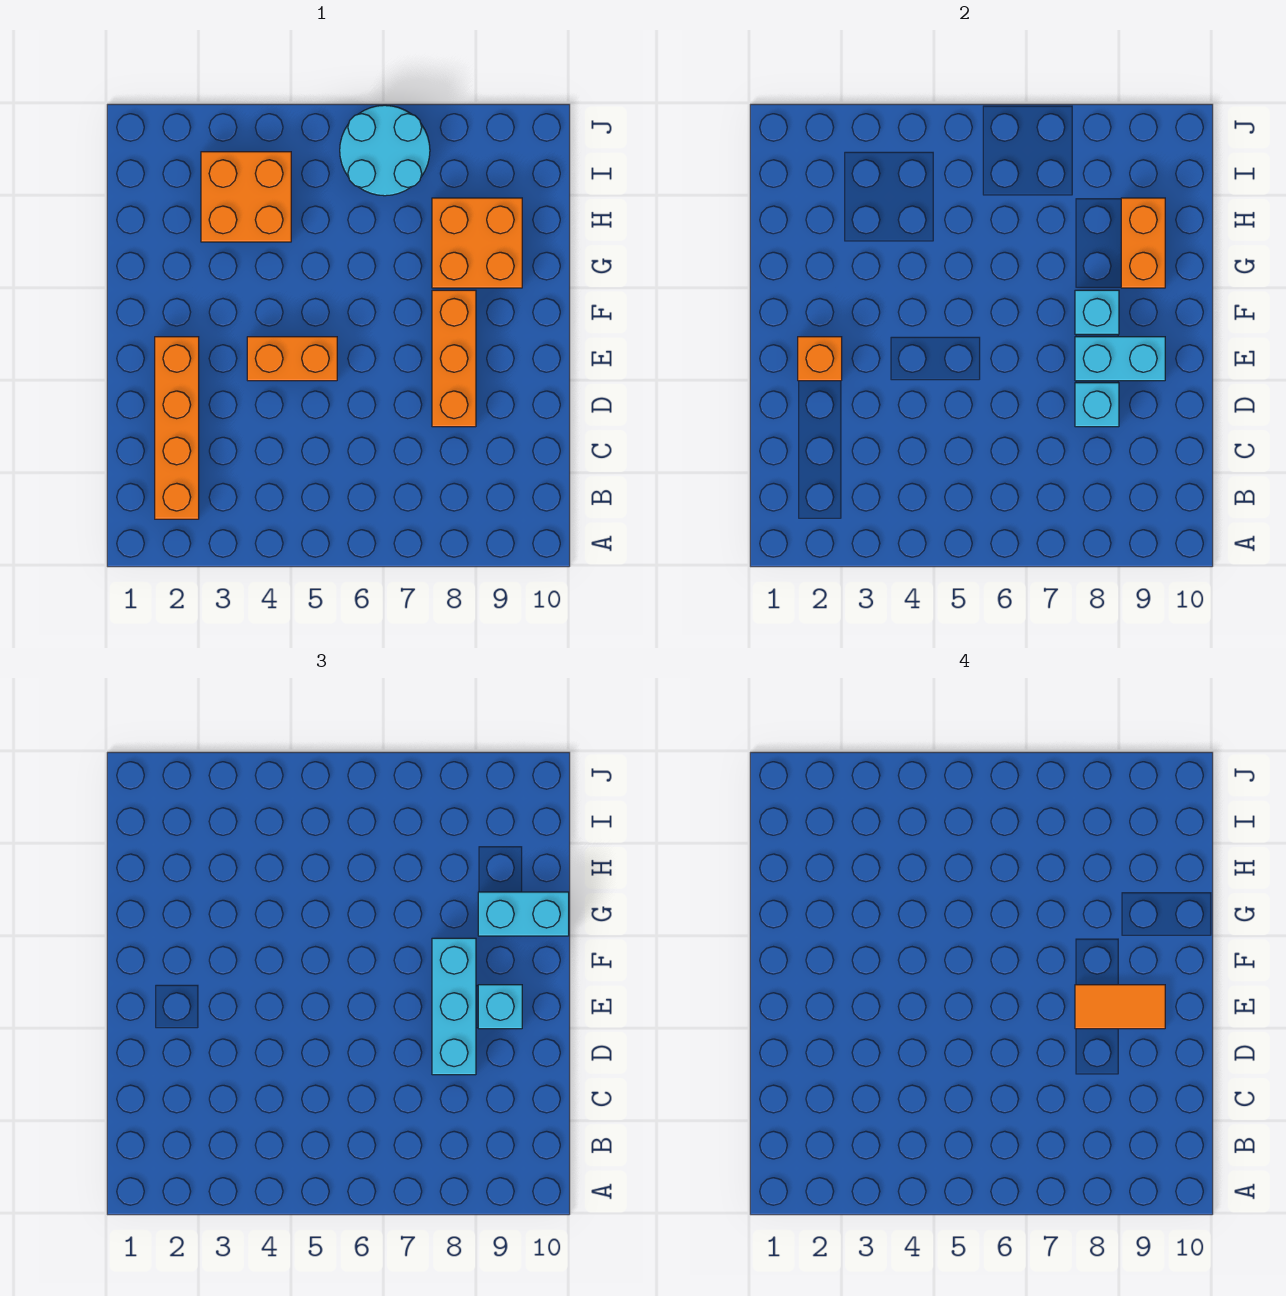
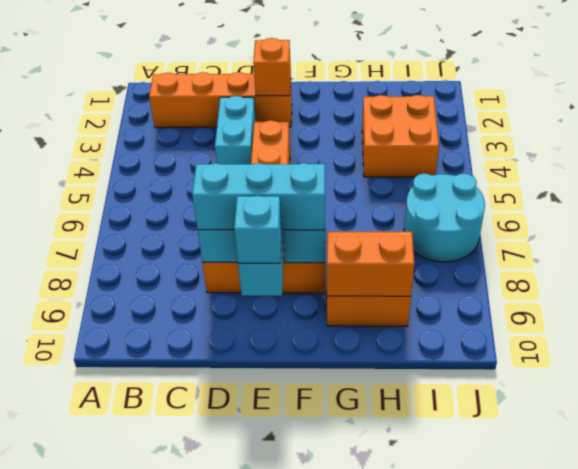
orange 1x2 tile [1075,985,1165,1029] -> none
cyan 1x2 brick [478,892,569,936] -> cyan 1x2 brick moved to [215,96,256,164]

